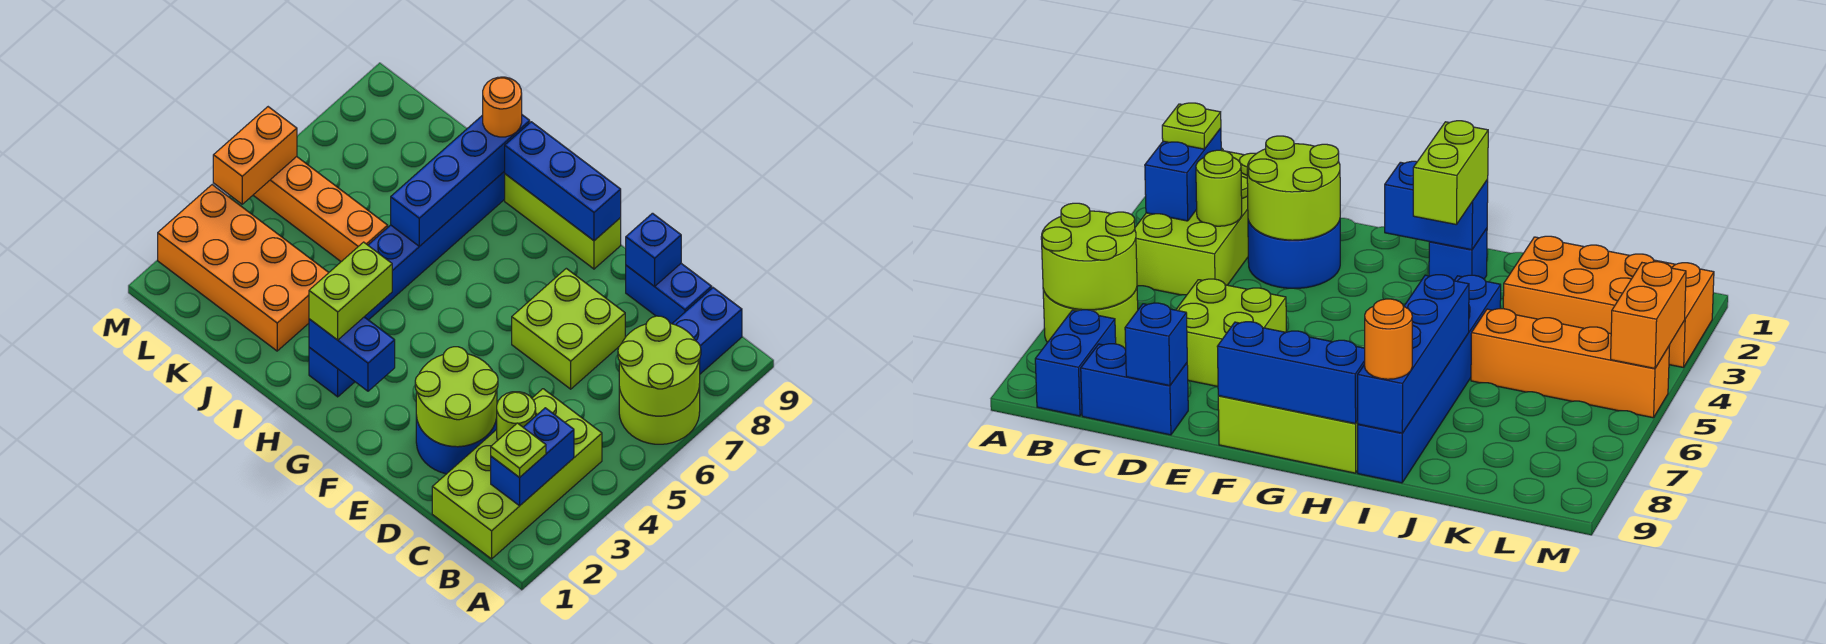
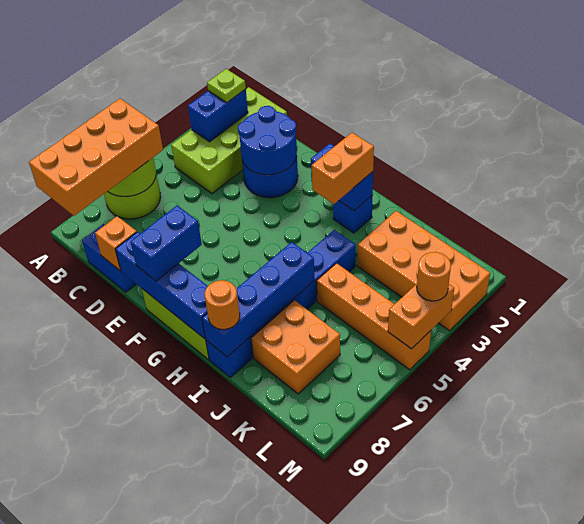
none -> orange 2x4 brick [29,99,163,216]
blue 1x2 brick [672,288,742,374] -> blue 1x2 brick moved to [130,206,202,281]
lime 1x1 round brick [496,392,536,440] -> none
lime 2x2 round brick [415,347,498,447] -> blue 2x2 round brick [238,106,297,175]
lime 2x2 brick [512,268,625,389] -> none
blue 1x1 brick [626,213,681,287] -> orange 1x1 brick [95,216,137,271]
blue 1x3 brick [505,122,621,241] -> blue 1x4 brick [115,232,208,339]
lime 1x2 brick [309,242,392,340] -> orange 1x2 brick [312,133,374,204]
none -> orange 2x2 brick [251,300,340,394]
none -> orange 1x1 round brick [417,252,451,301]

